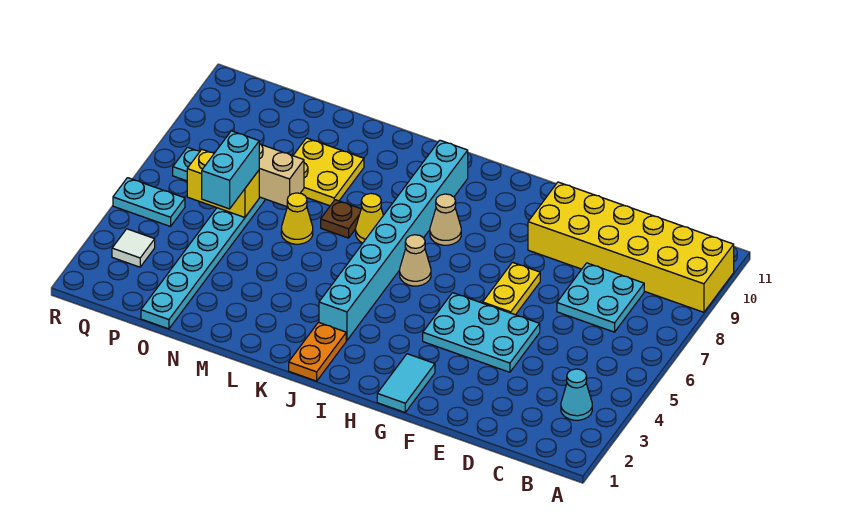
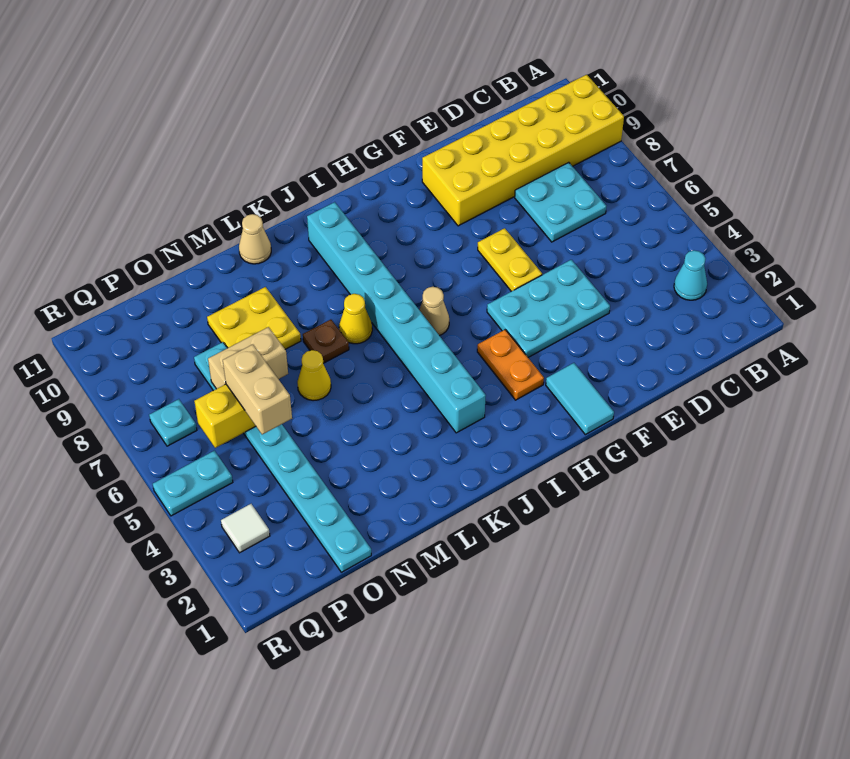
tan 1x1 cone [430,194,461,245] -> tan 1x1 cone moved to [239,214,271,264]
orange 1x2 plate [289,322,346,381] -> orange 1x2 plate moved to [477,330,544,400]
cyan 1x2 brick [202,131,259,209] -> tan 1x2 brick [223,344,292,434]

